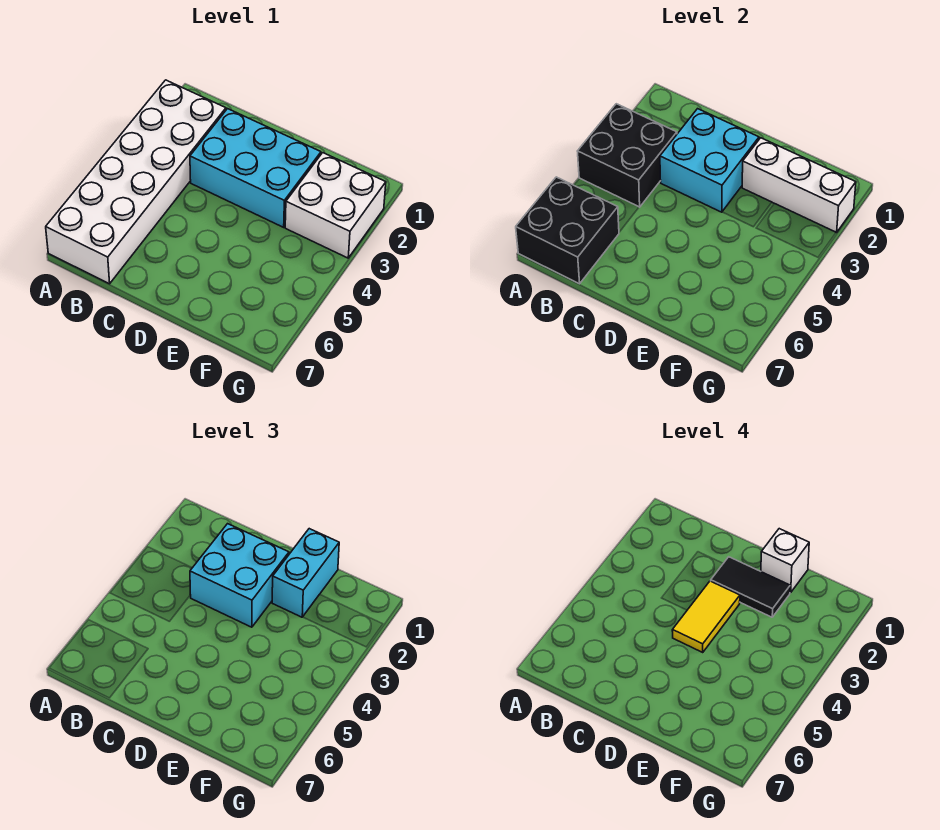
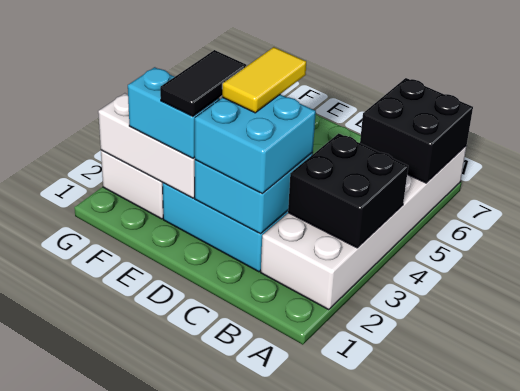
black 1x2 tile [711,557,790,617] -> black 1x2 tile turned to [160,50,246,117]
cyan 1x2 brick [272,529,339,617] -> cyan 1x2 brick turned to [128,67,219,158]
white 1x1 brick [761,529,809,593] -> none

